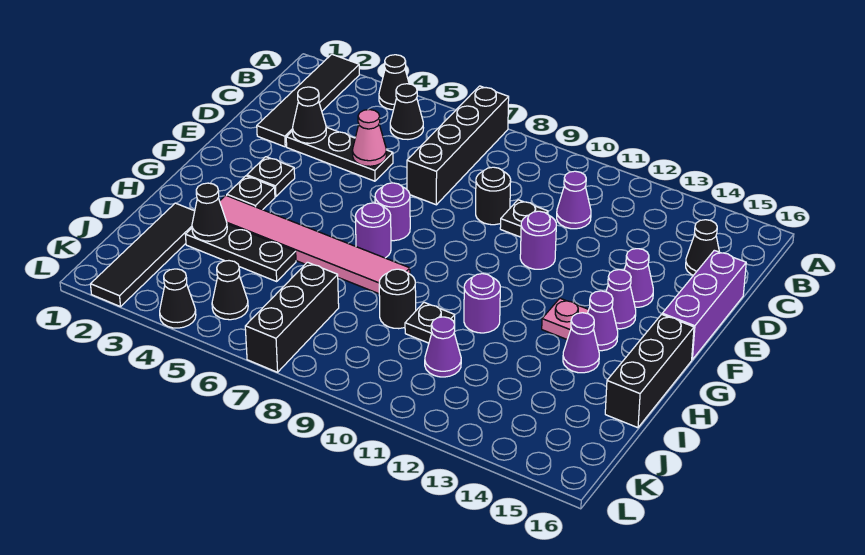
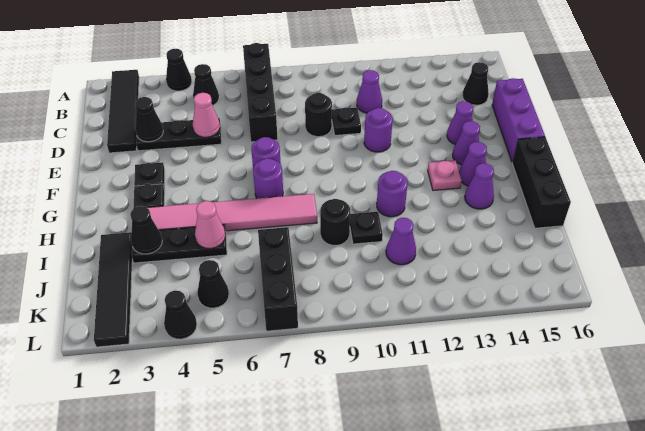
none -> pink 1x1 cone [195,201,225,249]

